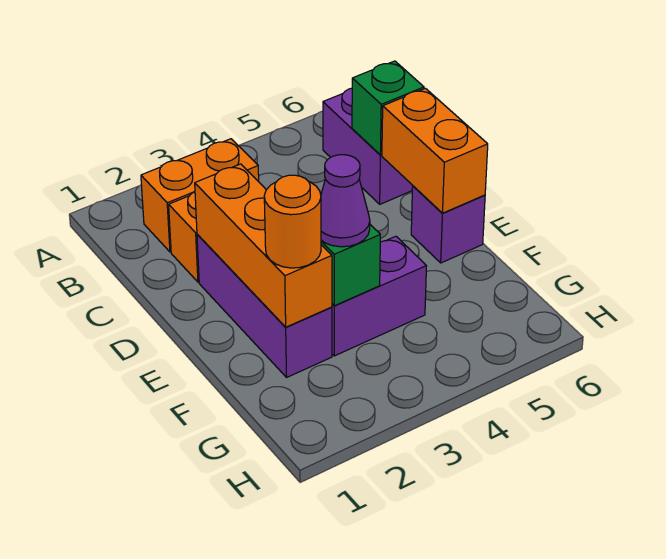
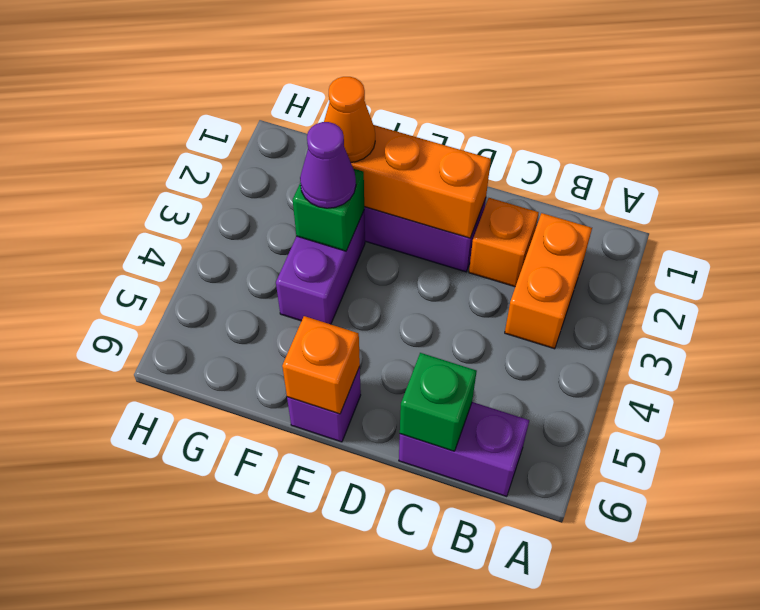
orange 1x2 brick [382,88,488,213] -> orange 1x1 brick [282,316,360,414]
orange 1x1 round brick [264,175,321,268] -> orange 1x1 cone [324,77,375,162]

